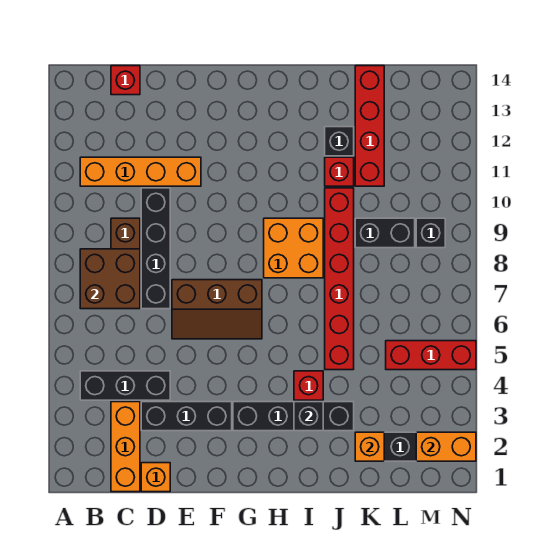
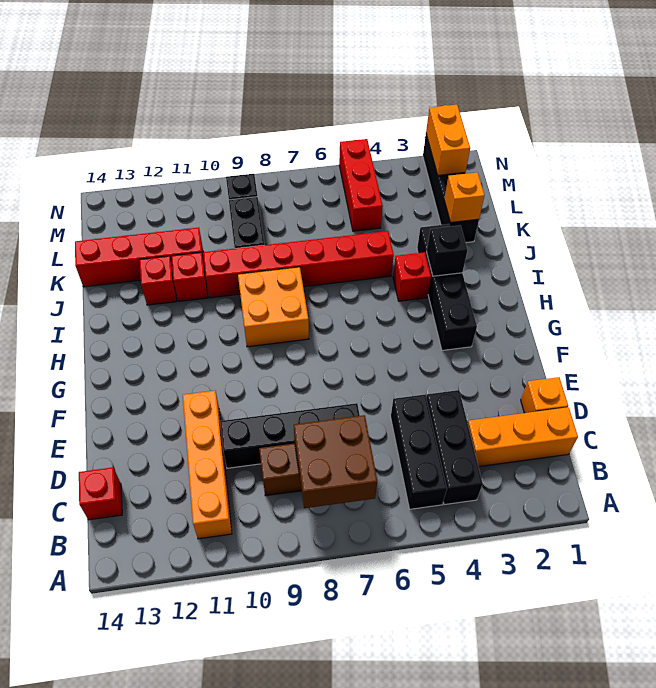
black 1x3 brick [141,402,232,431] -> black 1x3 brick moved to [391,394,447,509]
brown 2x3 slope [172,280,262,339] -> none
black 1x1 brick [325,127,354,156] -> red 1x1 brick [140,256,177,305]

